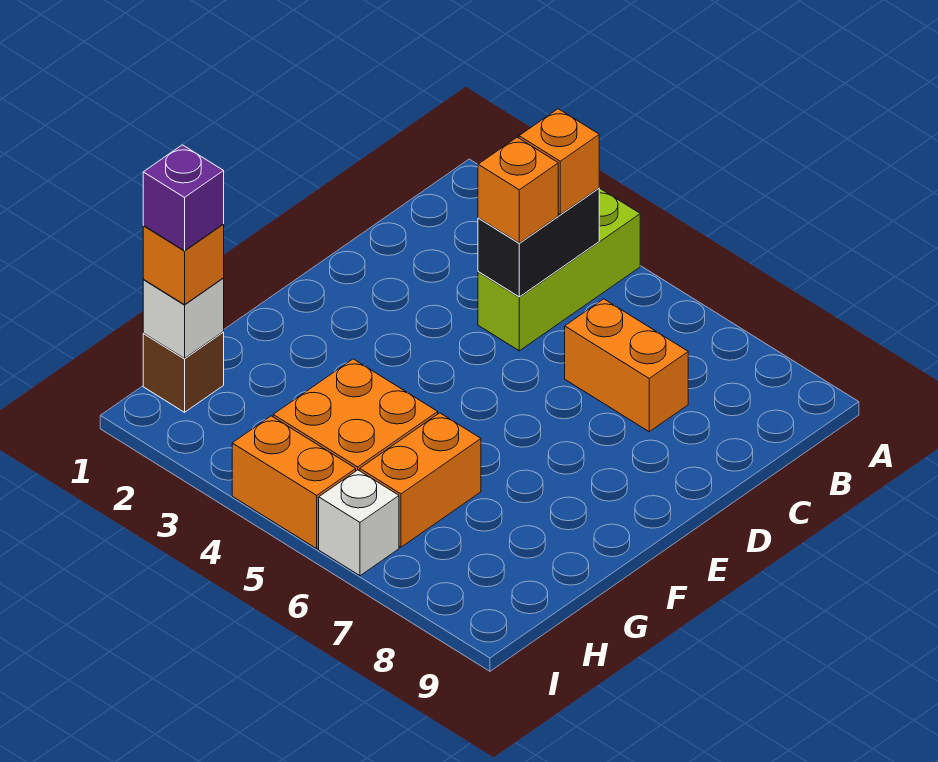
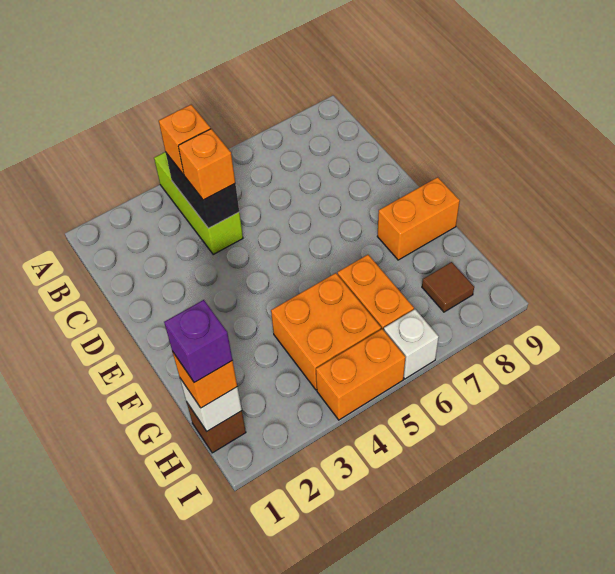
orange 1x2 brick [565,299,688,432] -> orange 1x2 brick moved to [377,177,460,260]
none -> brown 1x1 tile [422,262,474,312]

